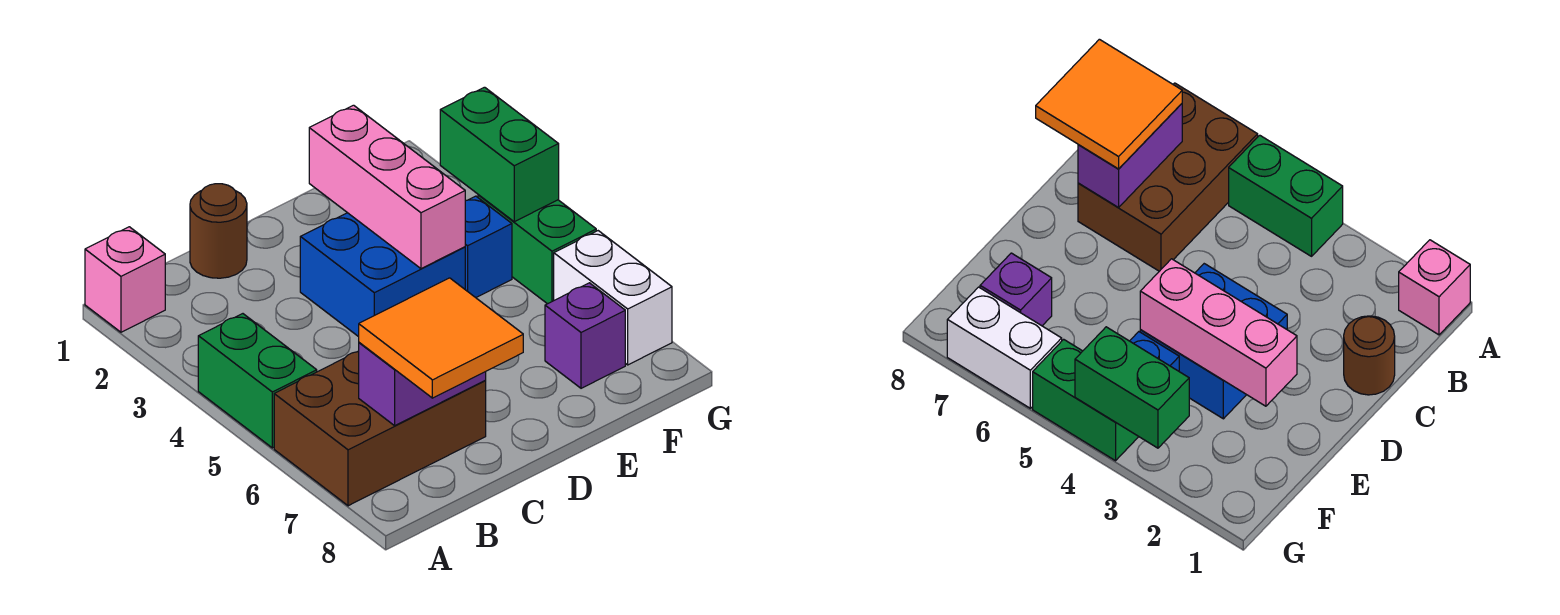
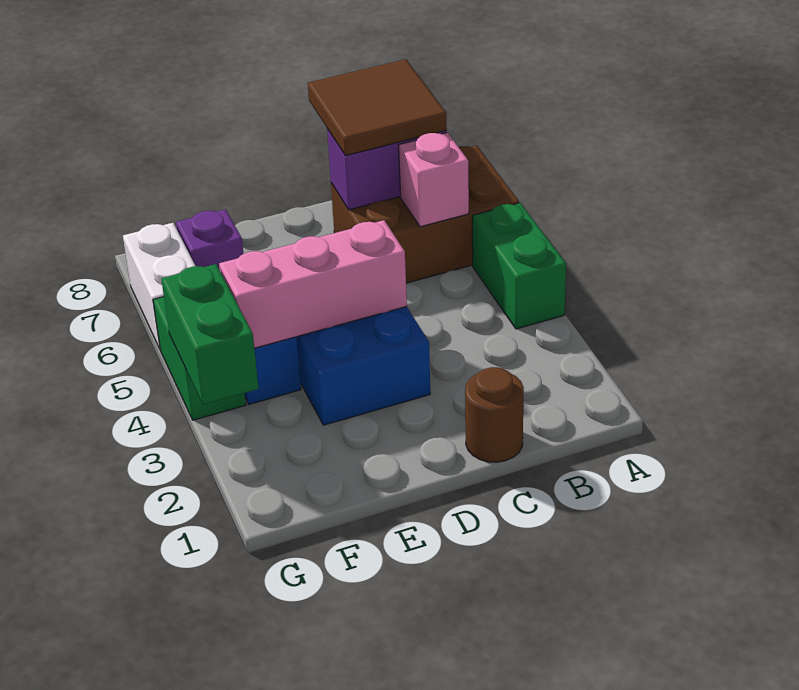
pink 1x1 brick [85,227,165,332] -> pink 1x1 brick moved to [399,132,469,227]
orange 2x2 tile [359,278,523,398] -> brown 2x2 tile [308,59,447,156]
pink 1x3 brick [309,105,465,269] -> pink 1x3 brick turned to [219,220,407,348]

